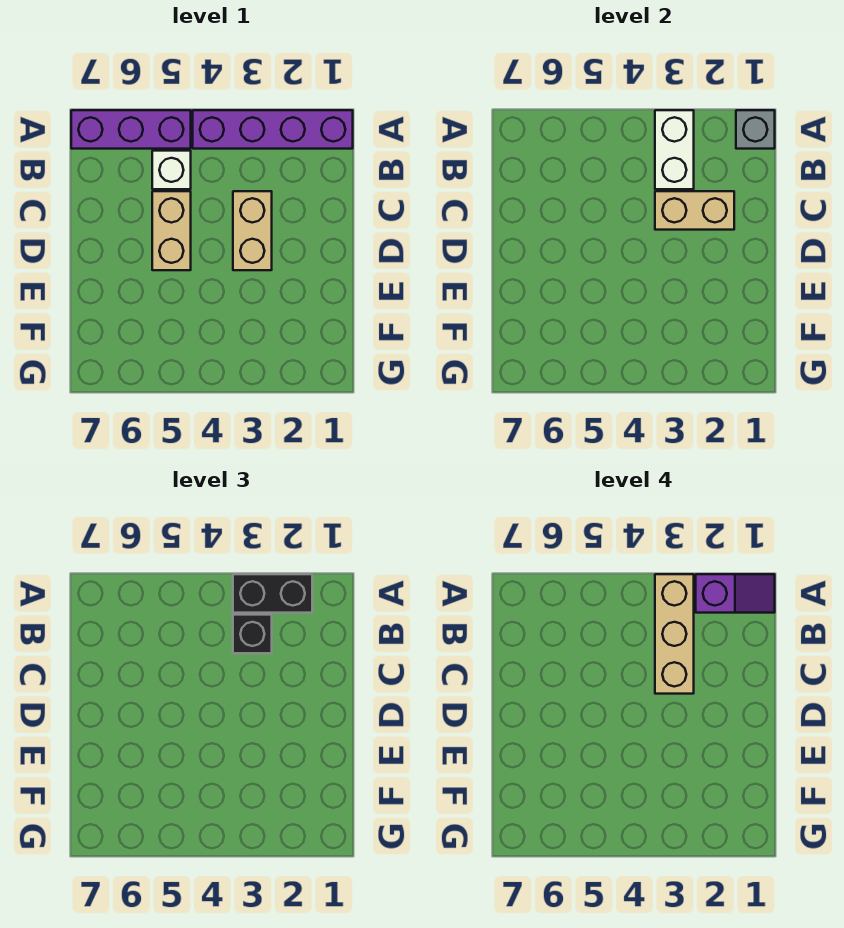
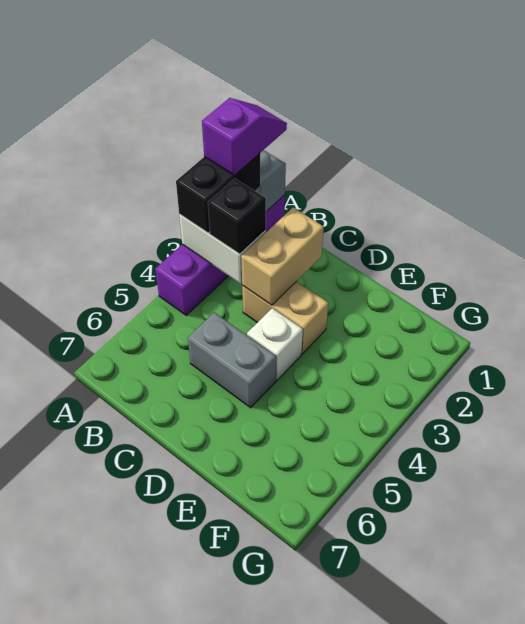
tan 1x3 brick [655,574,694,694] -> none
purple 1x3 brick [71,110,191,149] -> none
white 1x1 brick [152,151,191,189] -> white 1x1 brick moved to [247,308,303,380]
tan 1x2 brick [152,191,191,270] -> grey 1x2 brick [188,313,276,408]

